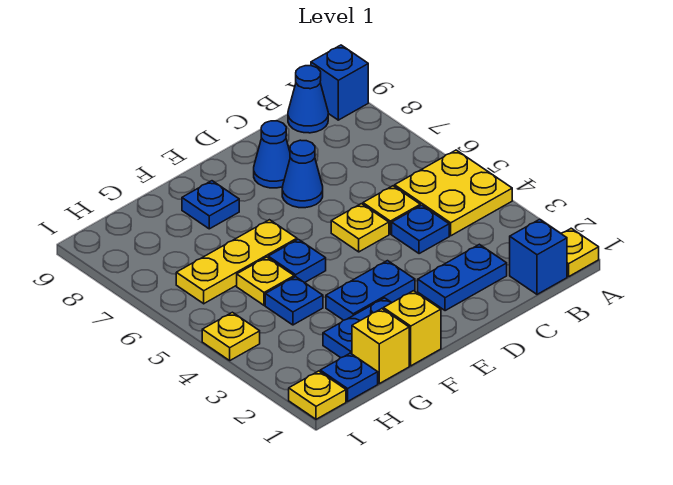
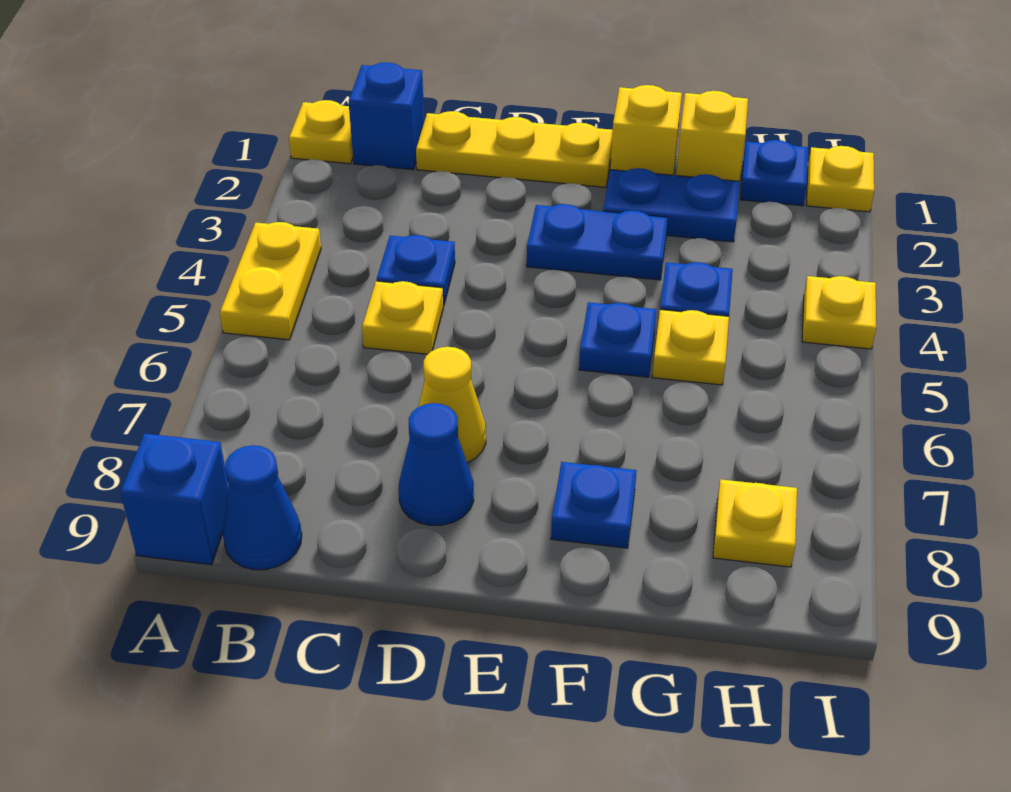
yellow 2x2 plate [395,150,512,236] -> yellow 1x2 plate [220,222,321,340]
blue 1x2 plate [418,244,507,311] -> none
yellow 1x1 plate [331,204,389,252] -> yellow 1x1 plate moved to [713,479,797,567]
blue 1x1 cone [282,140,323,208] -> yellow 1x1 cone [418,347,486,463]
yellow 1x3 plate [176,220,297,304] -> yellow 1x3 plate moved to [416,111,613,187]

